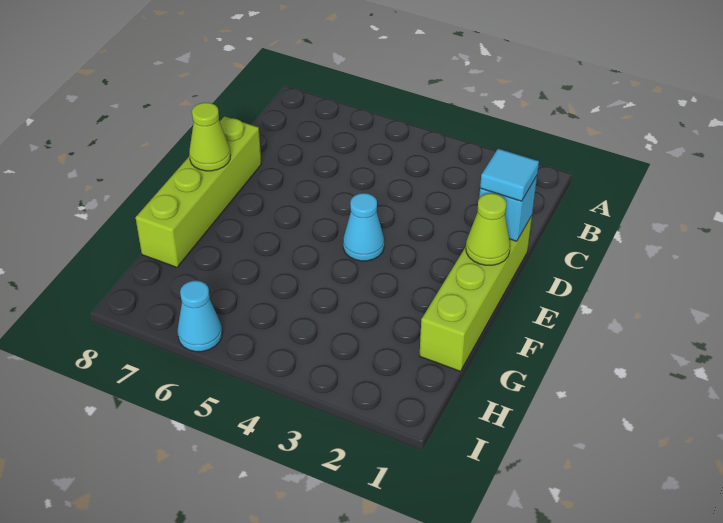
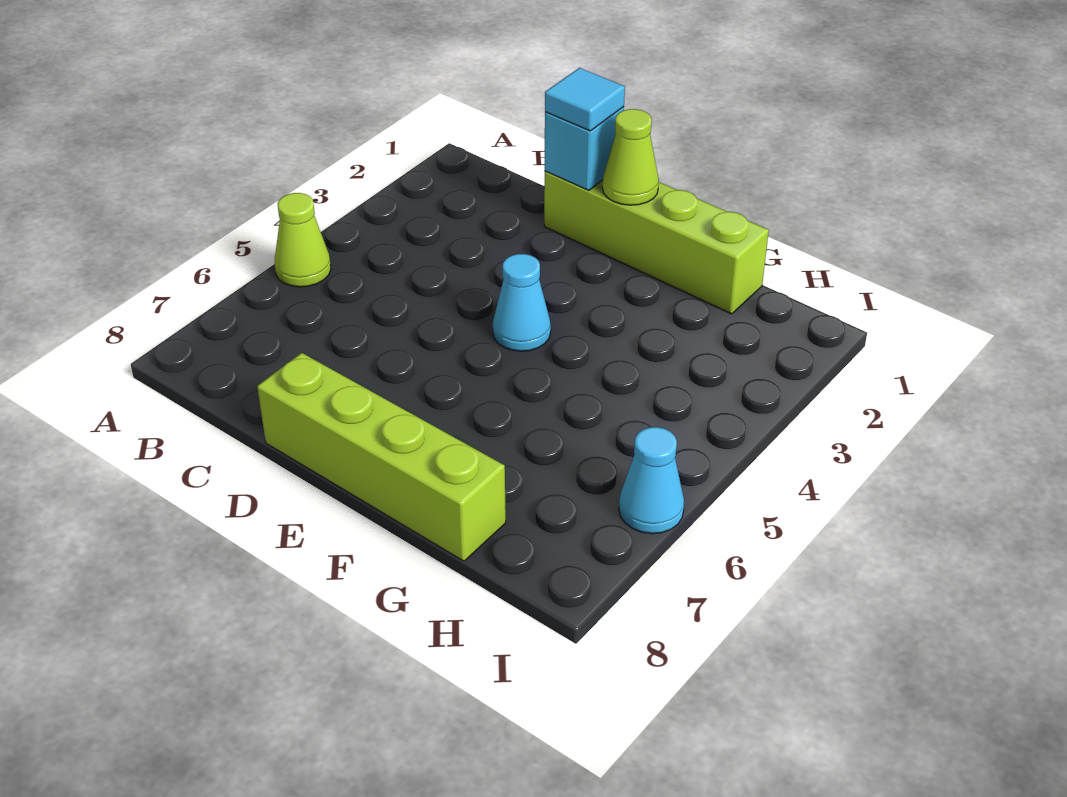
lime 1x1 cone [189,103,230,171] -> lime 1x1 cone moved to [275,193,331,287]

